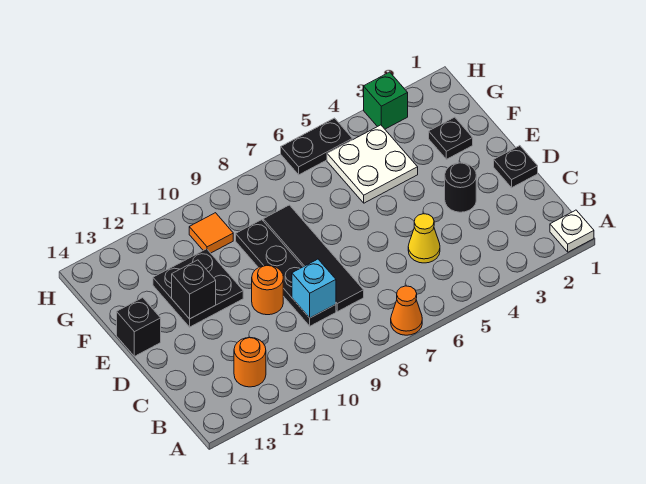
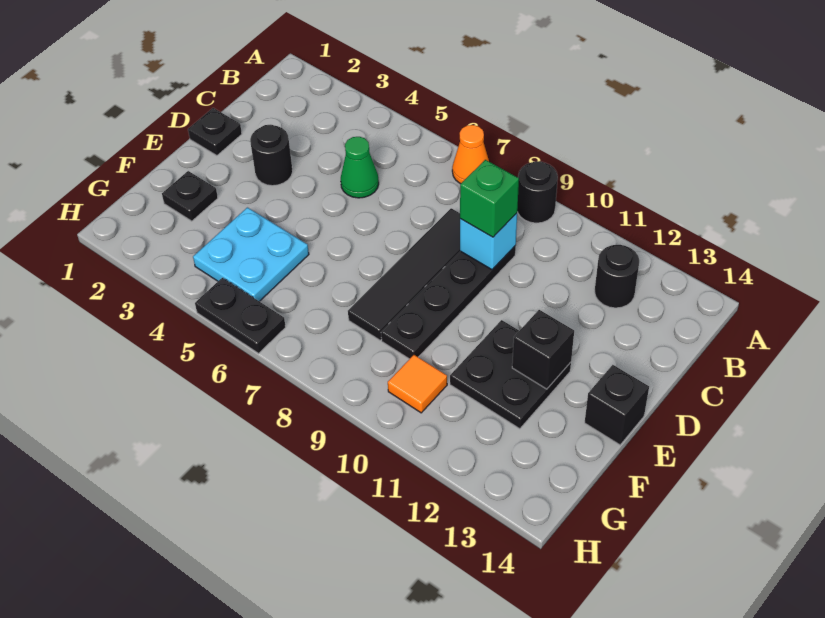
white 1x1 plate [550,210,594,252] -> none
none -> black 1x1 round brick [517,161,558,223]
orange 1x1 round brick [234,338,266,387] -> black 1x1 round brick [595,245,639,308]
yellow 1x1 cone [408,214,440,263] -> green 1x1 cone [341,137,379,198]
orange 1x1 round brick [252,265,283,315] -> none
white 2x2 plate [327,125,418,203] -> cyan 2x2 plate [193,208,309,301]
green 1x1 brick [364,72,408,129] -> green 1x1 brick moved to [460,160,519,237]

